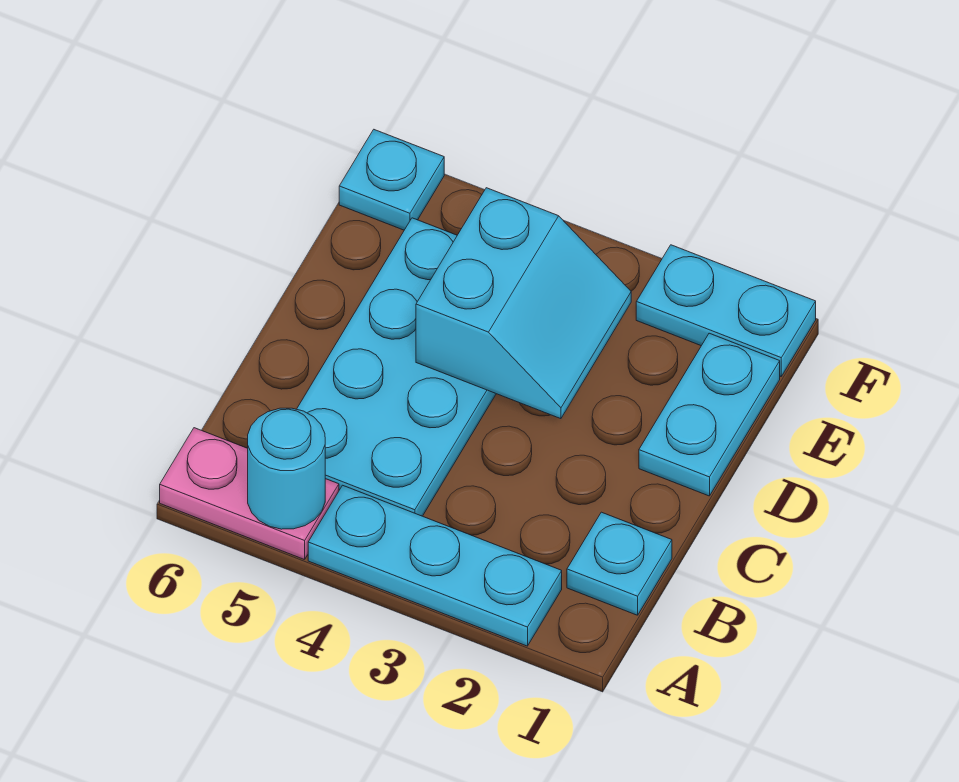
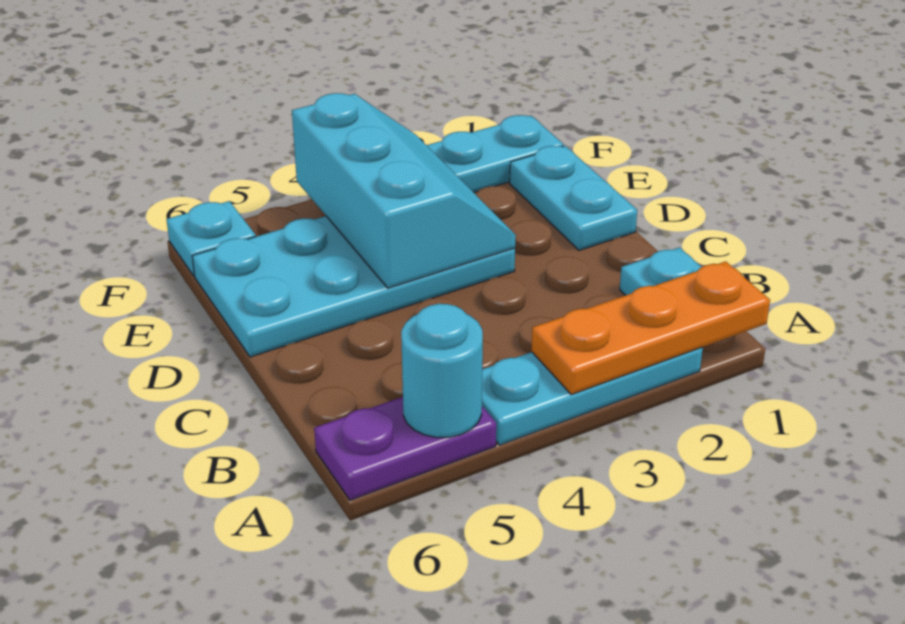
none -> orange 1x3 plate [531,261,770,394]
pink 1x2 plate [160,428,339,560] -> purple 1x2 plate [314,397,496,500]
cyan 2x4 plate [297,218,496,516] -> cyan 2x4 plate turned to [192,216,515,357]
cyan 2x2 slope [416,188,631,419] -> cyan 2x3 slope [292,93,516,288]

